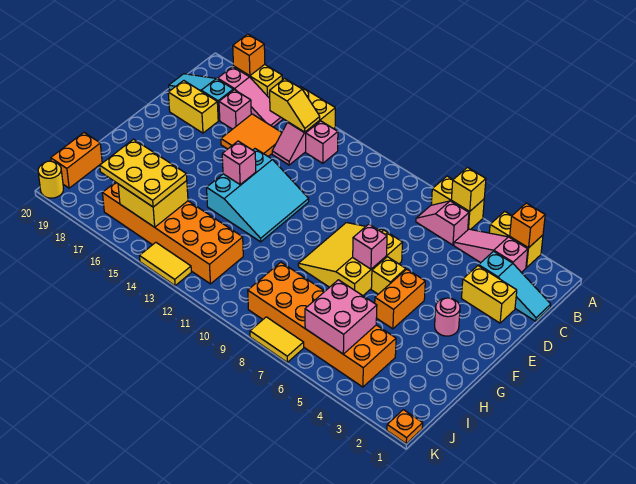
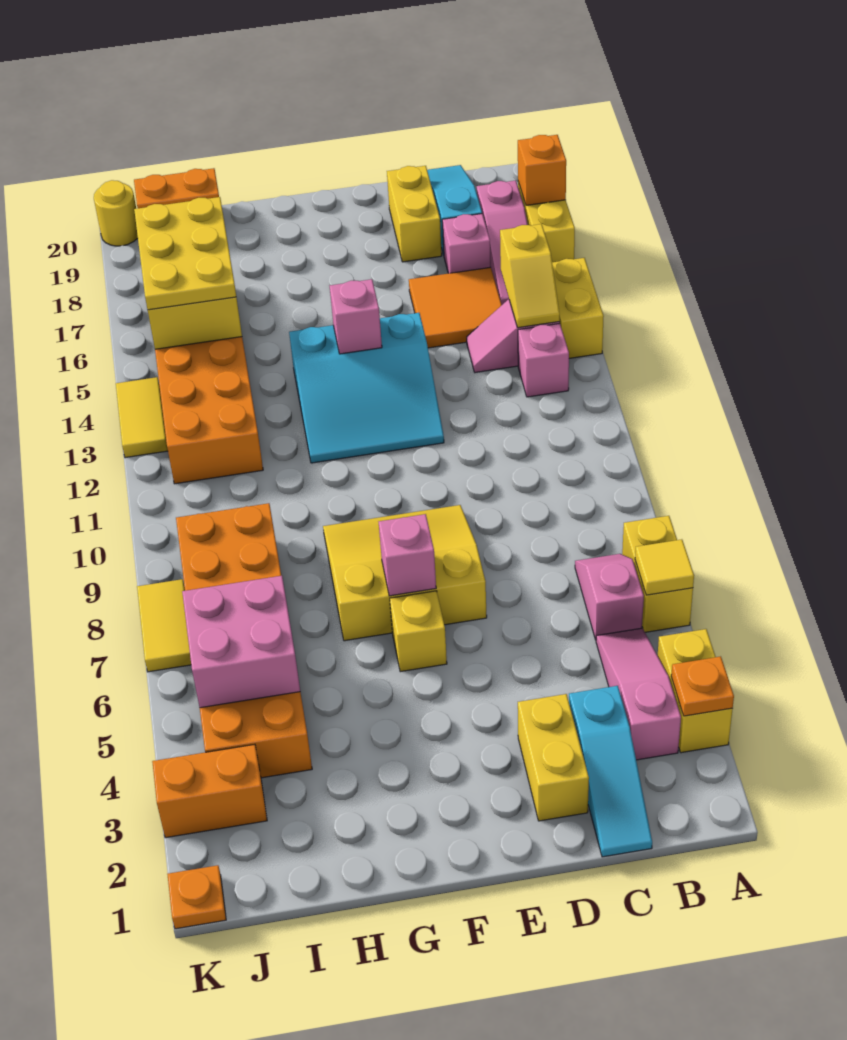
orange 1x1 brick [510,203,545,248] -> orange 1x1 plate [671,656,734,716]
yellow 1x1 brick [451,168,486,211] -> yellow 1x1 tile [635,539,694,595]
pink 1x1 round brick [435,298,460,336] -> none
orange 1x2 brick [375,269,425,329] -> orange 1x2 brick moved to [152,744,267,838]

